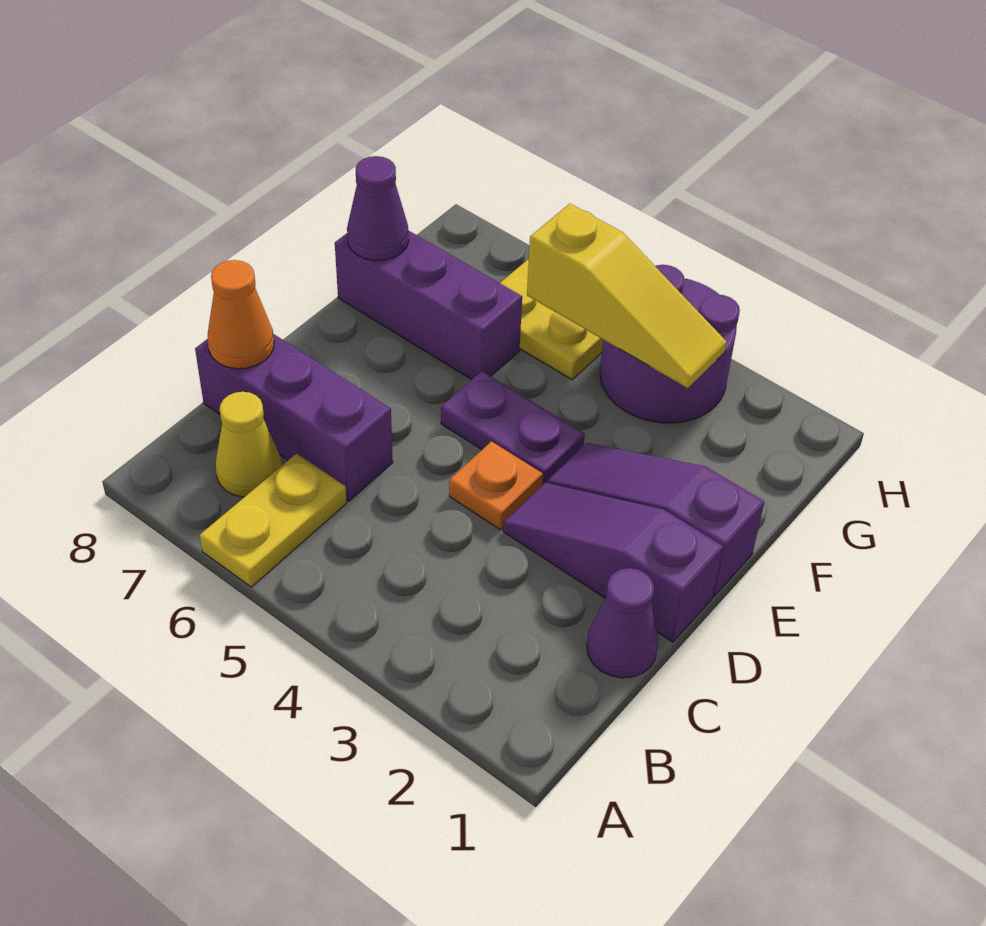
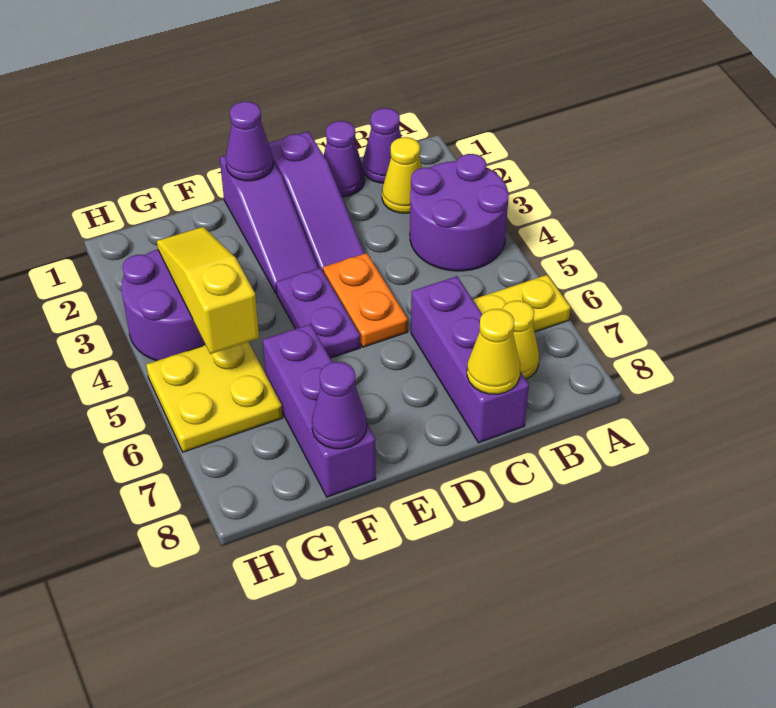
none -> purple 2x2 round brick [410,154,509,271]
none -> purple 1x1 cone [363,108,402,183]
none -> yellow 1x1 cone [382,137,422,213]
orange 1x1 cone [208,260,274,369] -> yellow 1x1 cone [467,309,520,394]
orange 1x1 plate [449,441,543,530] -> orange 1x2 plate [323,253,408,347]
none -> purple 1x1 cone [226,102,273,181]

